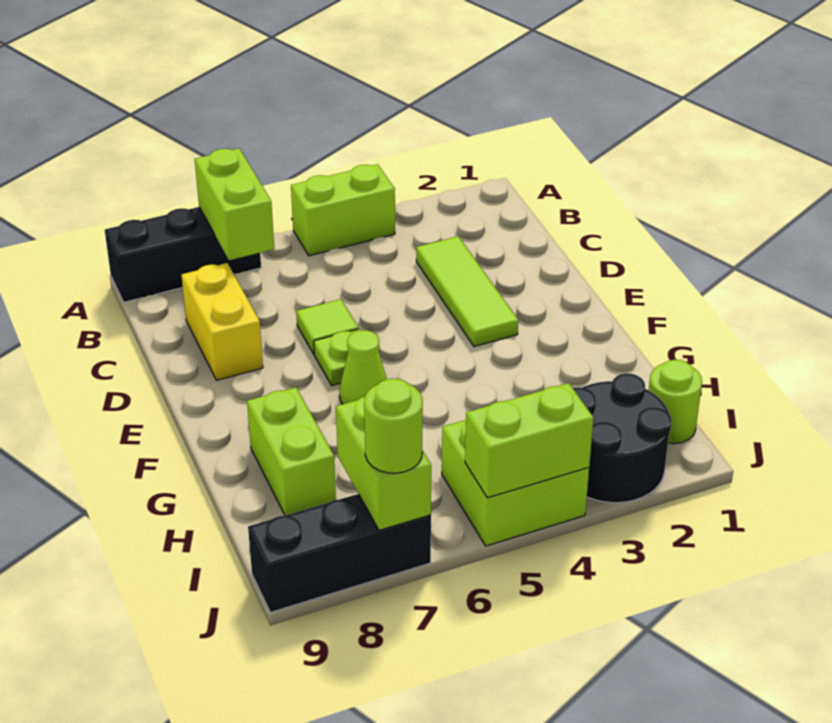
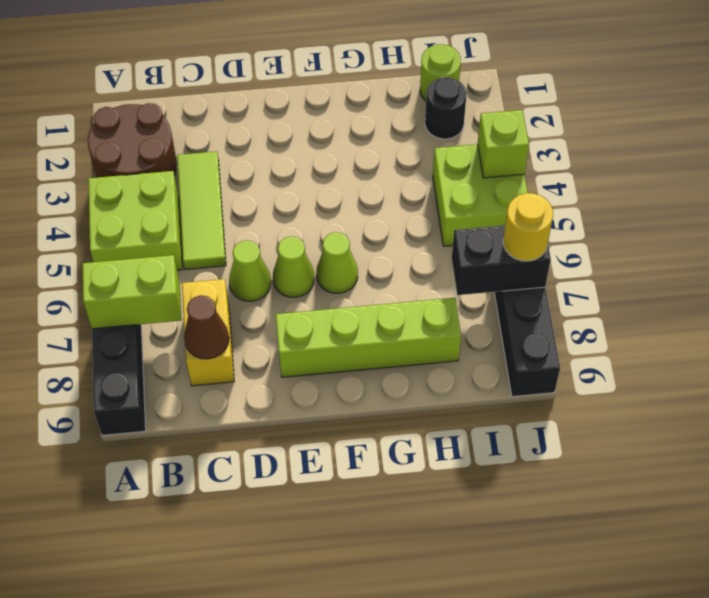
none -> brown 2x2 round brick [88,103,177,178]
lime 1x2 brick [291,164,395,256] -> lime 2x2 brick [88,171,183,270]
lime 1x3 tile [416,236,518,347] -> lime 1x3 tile turned to [177,151,226,270]
yellow 1x2 brick [181,263,263,380] -> yellow 1x2 brick turned to [182,279,234,386]
none -> brown 1x1 cone [184,295,229,359]
lime 1x1 tile [296,299,358,354] -> lime 1x1 cone [229,240,271,301]
lime 1x1 plate [314,329,360,386] -> lime 1x1 cone [273,236,314,297]
lime 1x2 brick [247,387,336,515] -> lime 1x4 brick [276,298,461,377]
black 2x2 round brick [573,373,672,503] -> black 1x1 round brick [425,77,466,139]
lime 1x2 brick [336,396,431,530] -> black 1x2 brick [452,225,551,295]
lime 1x2 brick [465,383,594,498] -> lime 1x1 brick [478,110,529,178]
lime 1x1 round brick [364,379,423,473] -> yellow 1x1 round brick [503,193,553,261]

